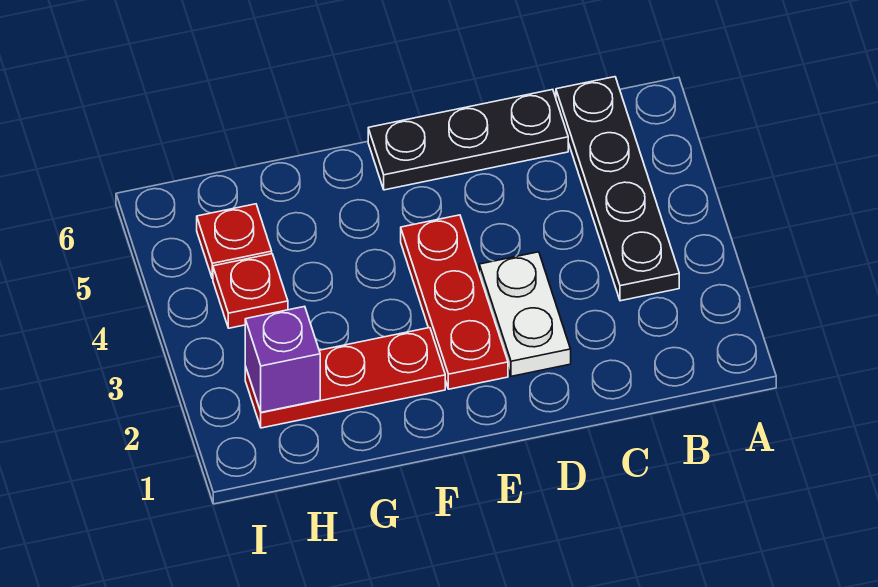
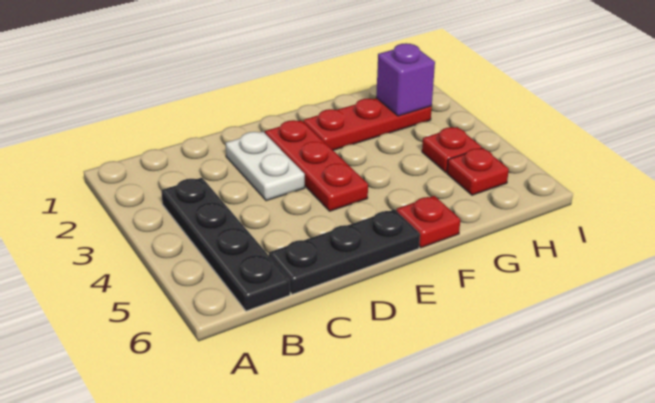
none -> red 1x1 plate [396,196,460,248]

